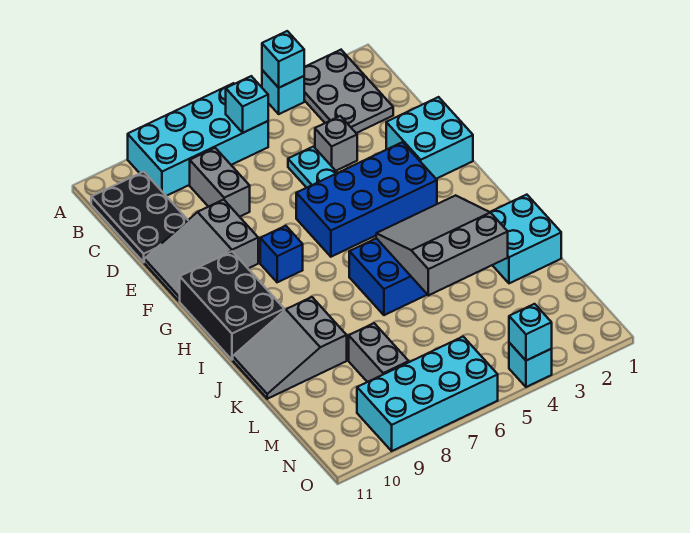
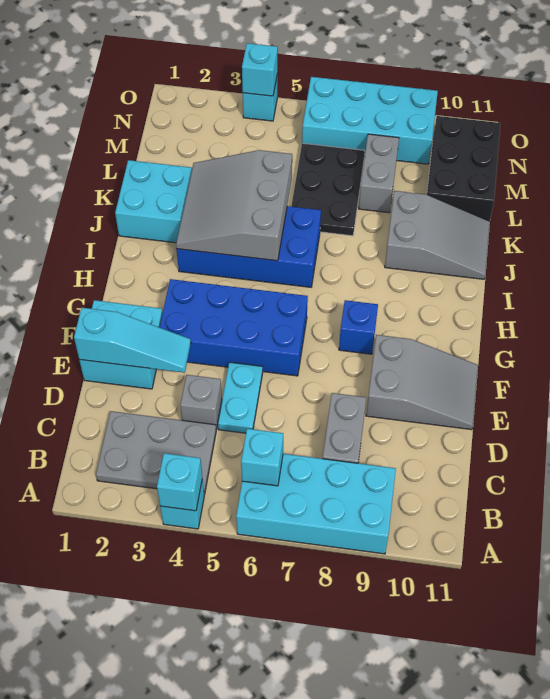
grey 2x3 plate [304,50,393,133] -> grey 2x3 plate turned to [96,411,216,495]
black 2x3 plate [91,172,188,262] -> black 2x3 plate moved to [291,143,365,236]
none -> cyan 1x3 slope [74,308,191,373]
black 2x3 brick [180,252,284,360] -> black 2x3 brick moved to [427,116,501,221]
grey 3x3 slope [376,195,508,295] -> grey 3x3 slope turned to [176,150,292,261]

